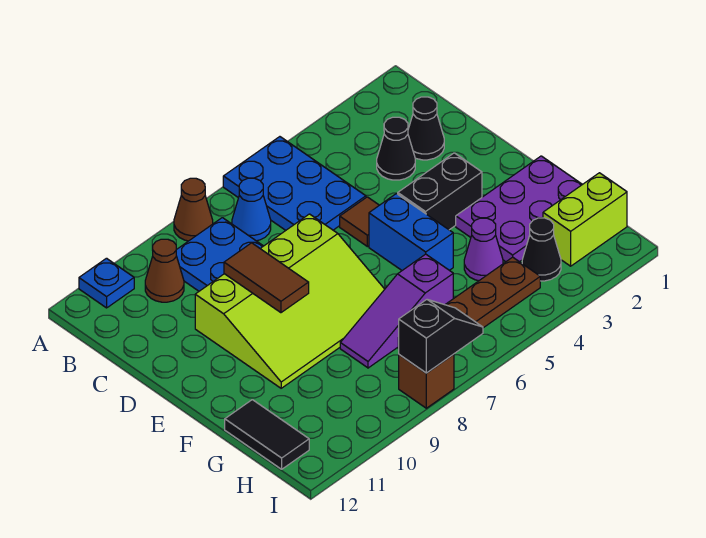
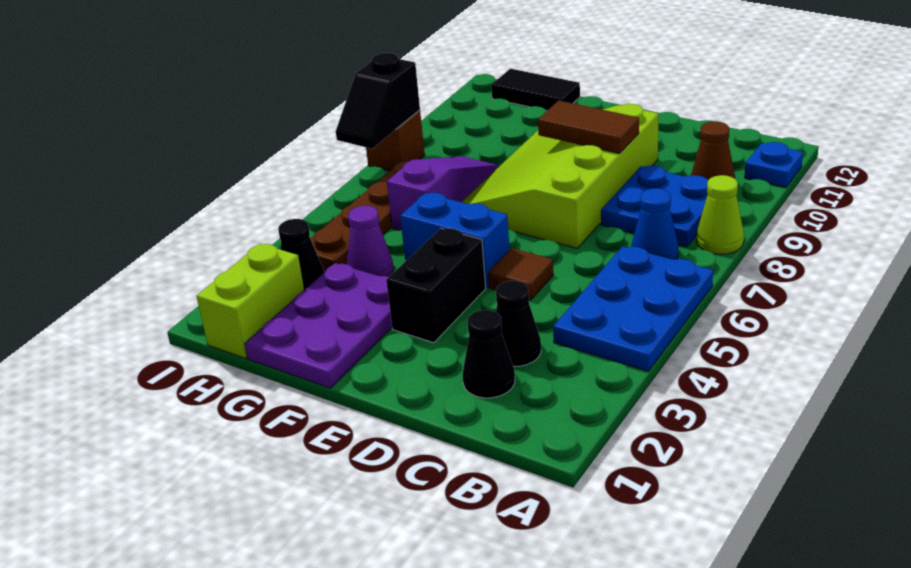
blue 2x3 plate [223,137,366,230] -> blue 2x3 plate turned to [553,246,713,371]
brown 1x1 cone [174,178,213,241] -> lime 1x1 cone [697,175,744,254]

